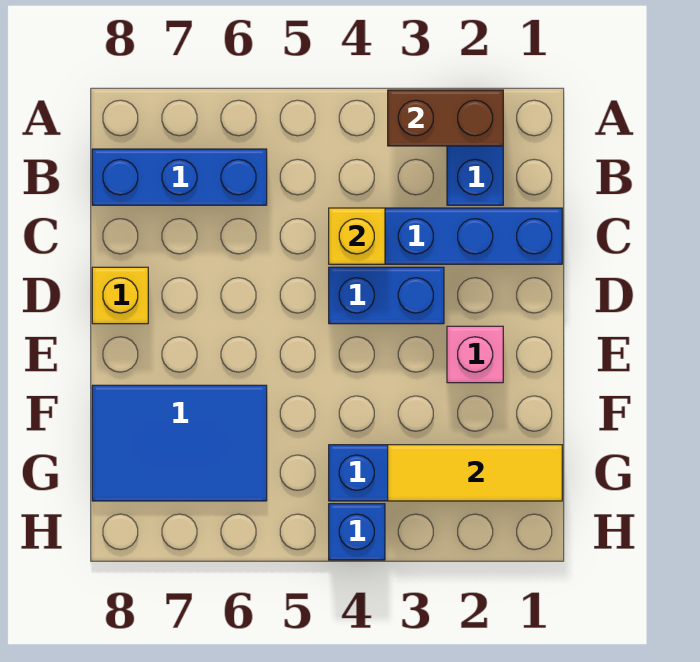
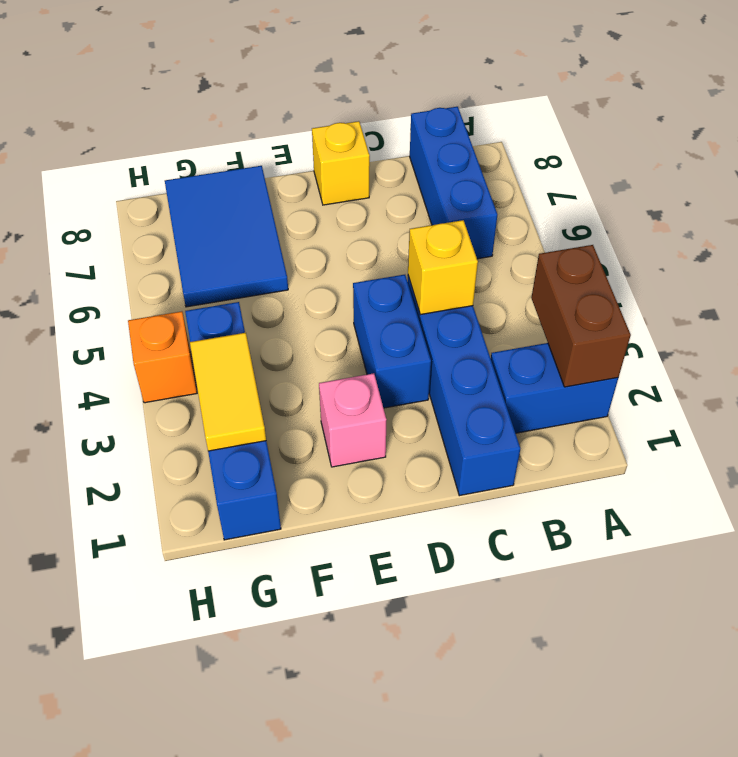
yellow 1x3 tile [388,445,562,501] -> yellow 1x2 tile [190,333,266,451]
blue 1x1 brick [329,504,385,560] -> orange 1x1 brick [128,311,197,403]

